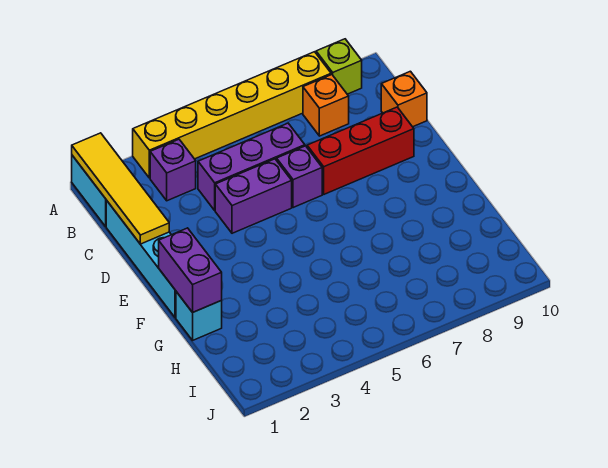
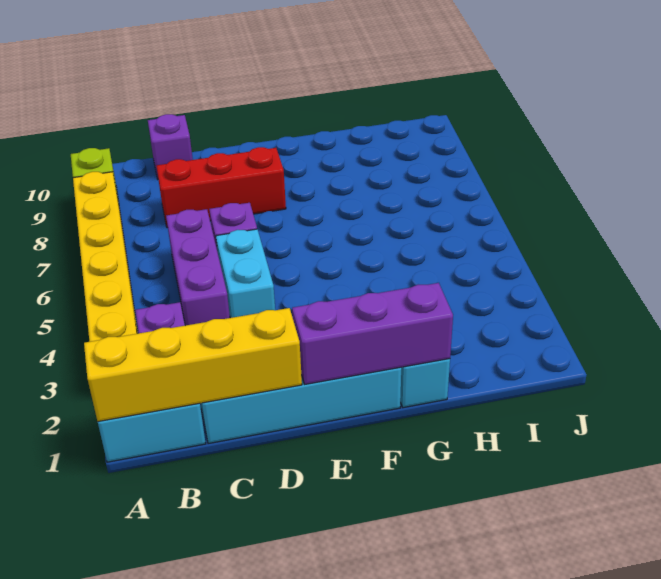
yellow 1x4 tile [72,133,169,244] -> yellow 1x4 brick [84,308,302,422]
orange 1x1 brick [303,74,349,136] -> none
orange 1x1 brick [381,71,427,127] -> purple 1x1 brick [148,114,193,179]
purple 1x2 brick [215,159,292,233] -> cyan 1x2 brick [216,229,275,318]
red 1x3 brick [307,107,414,194] -> red 1x3 brick turned to [157,147,286,228]
purple 1x2 brick [159,228,222,312] -> purple 1x3 brick [292,283,453,384]

